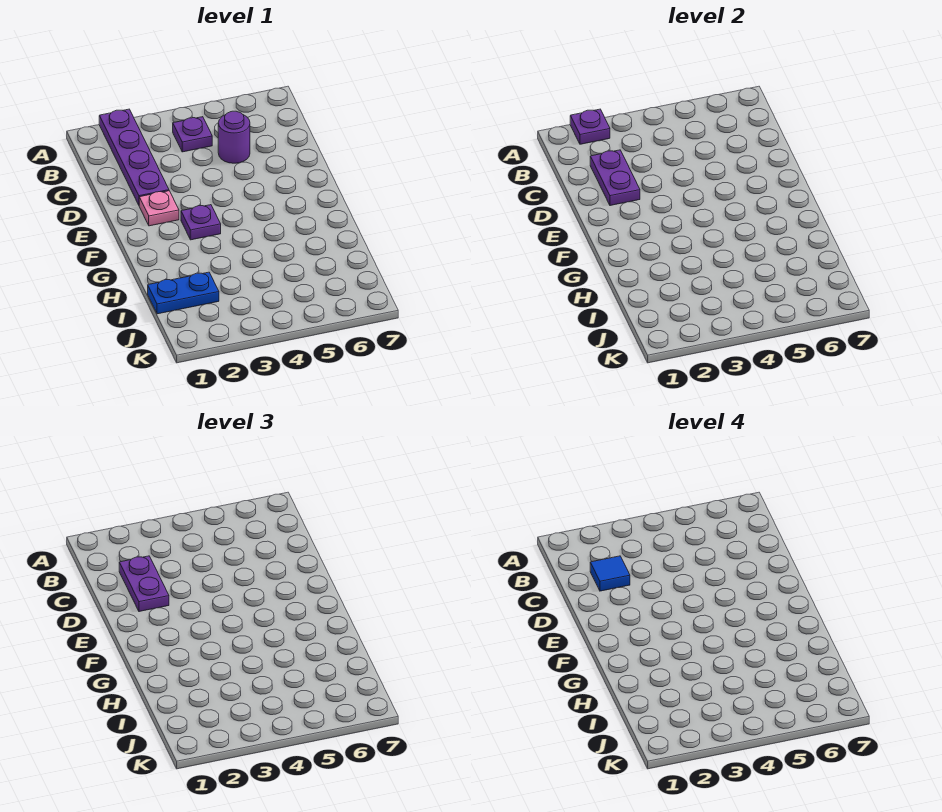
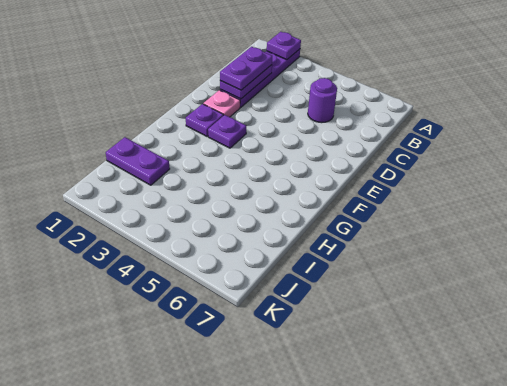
purple 1x1 plate [173,117,212,152] -> purple 1x1 plate moved to [186,104,224,136]
blue 1x1 tile [590,556,630,591] -> none
blue 1x2 plate [148,272,219,314] -> purple 1x2 plate [106,137,170,185]

